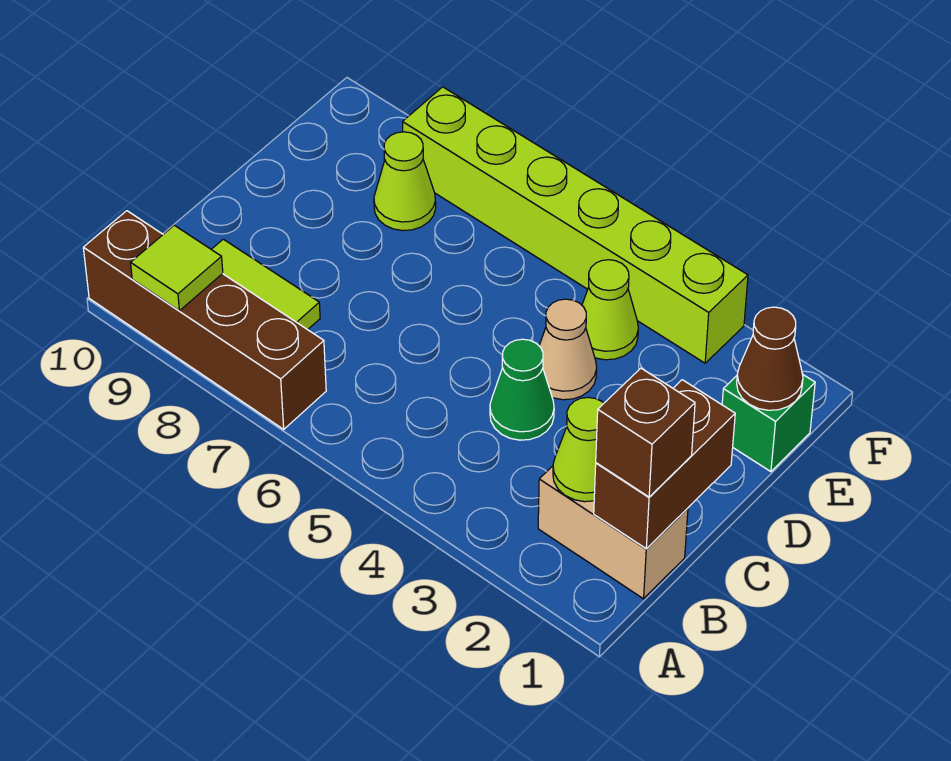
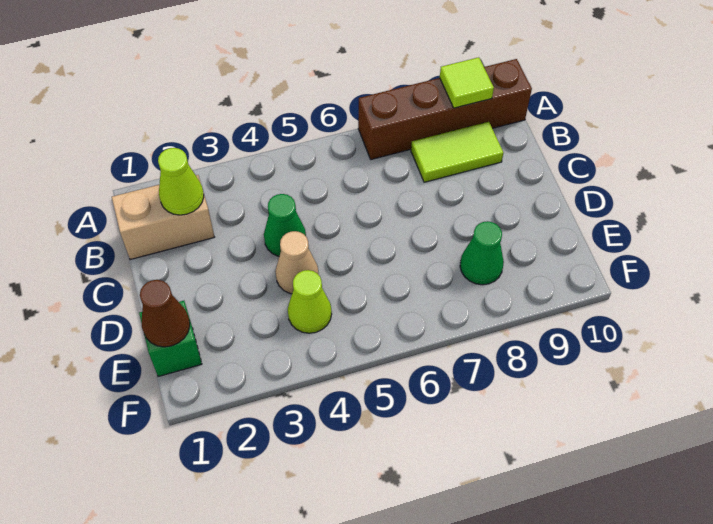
brown 1x2 brick [594,380,735,549] -> none
brown 1x1 brick [596,368,695,497] -> none
lime 1x1 cone [374,132,436,231] -> green 1x1 cone [460,221,504,285]
lime 1x6 brick [403,87,748,363] -> none

